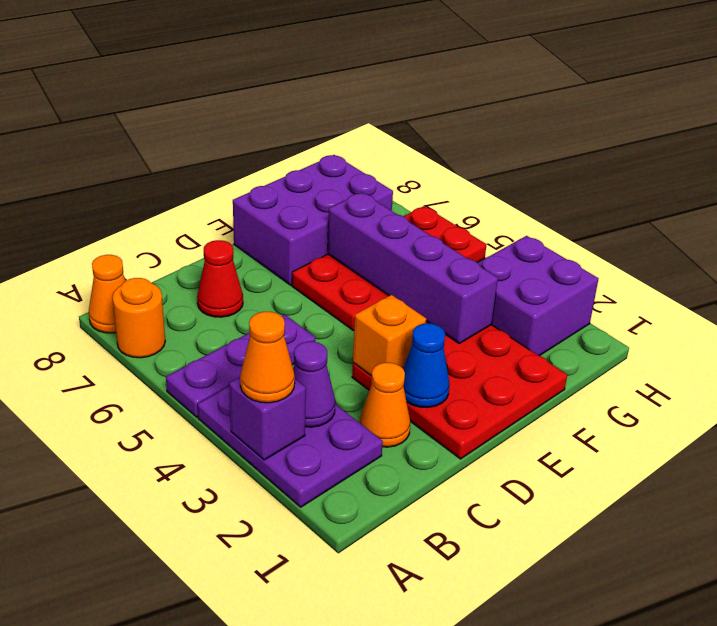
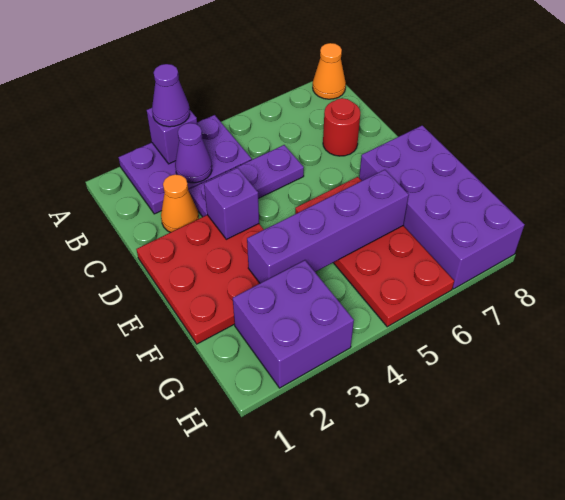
orange 1x1 cone [240,312,295,403] -> purple 1x1 cone [152,64,190,127]
purple 1x3 plate [166,314,315,417] -> purple 1x3 plate turned to [188,145,304,217]
orange 1x1 round brick [113,278,165,358] -> none
red 1x1 cone [197,240,243,317] -> red 1x1 round brick [323,98,360,156]
blue 1x1 cone [403,323,449,407] -> none
orange 1x1 brick [353,295,426,376] -> purple 1x1 brick [204,168,259,239]
purple 2x3 brick [233,155,393,285] -> purple 2x4 brick [359,125,524,289]

